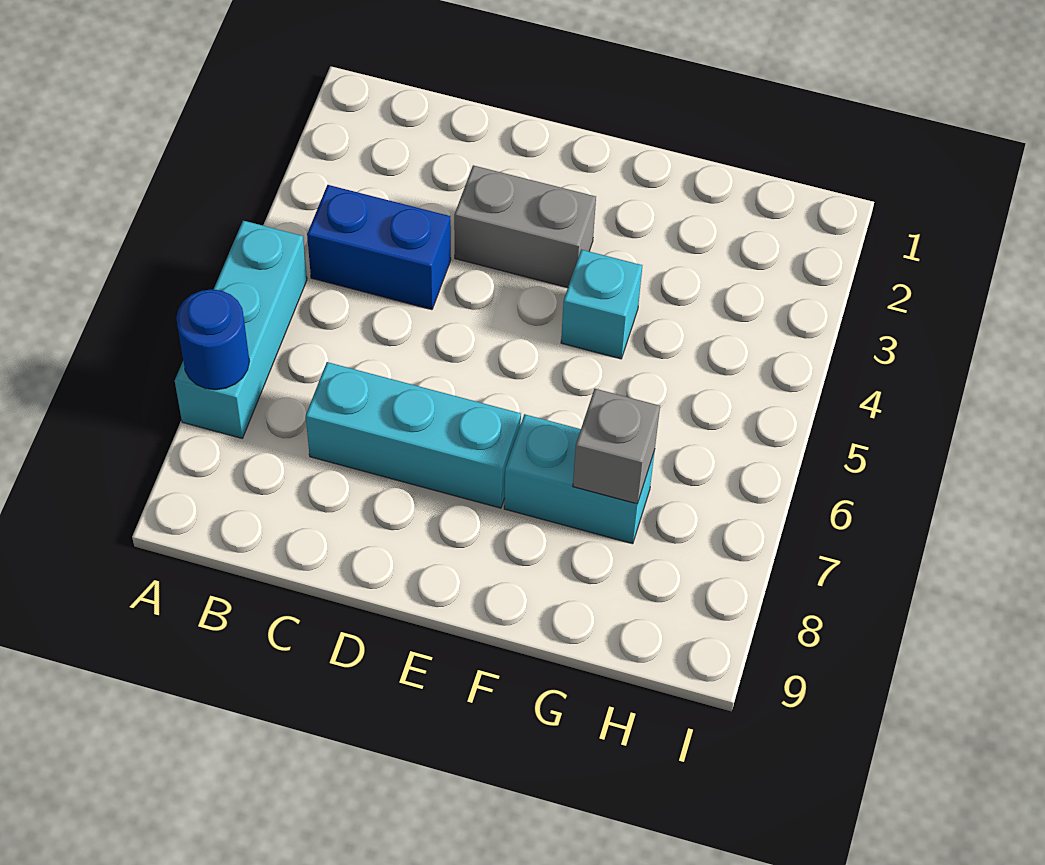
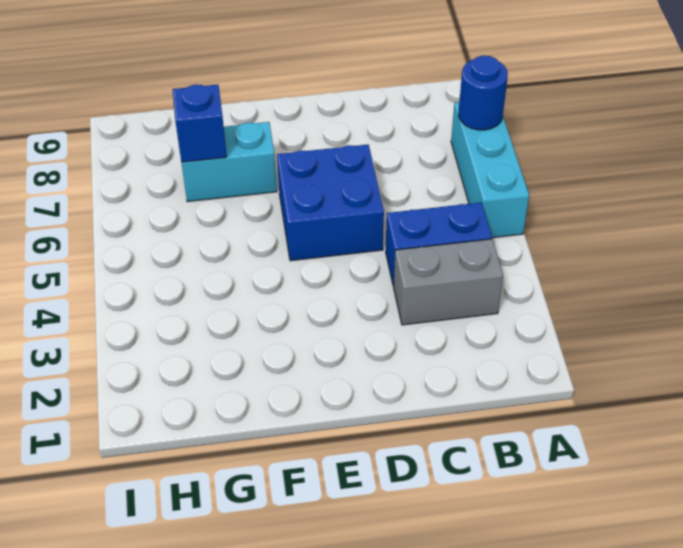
cyan 1x3 brick [306,362,521,508] -> none
grey 1x2 brick [454,165,596,288] -> grey 1x2 brick moved to [393,239,503,325]
none -> blue 2x2 brick [277,144,384,261]
cyan 1x1 brick [561,250,642,359] -> none
grey 1x1 brick [573,389,660,504] -> blue 1x1 brick [173,84,227,162]

